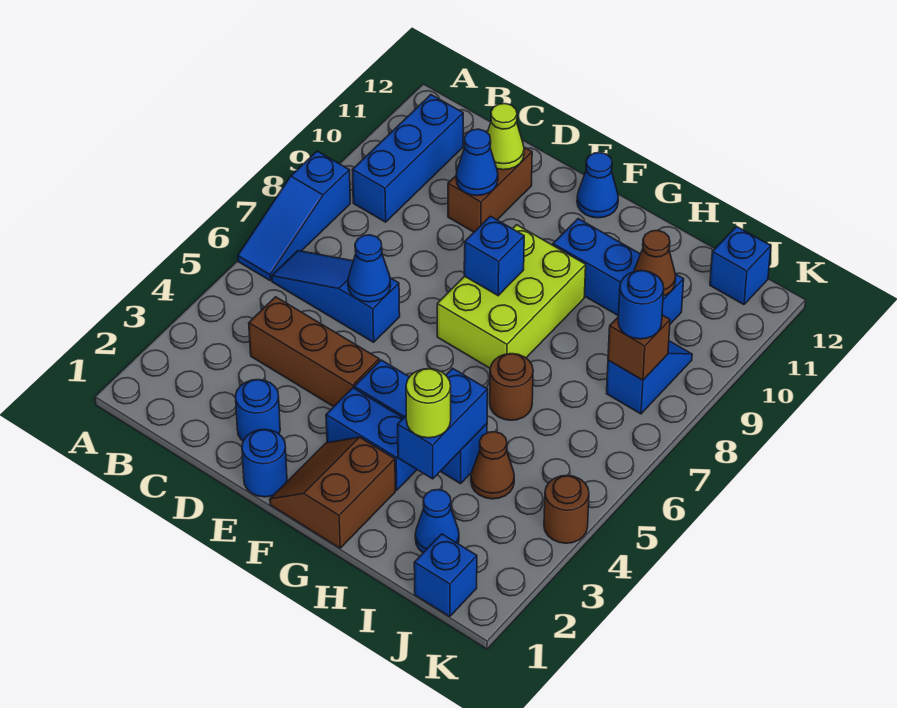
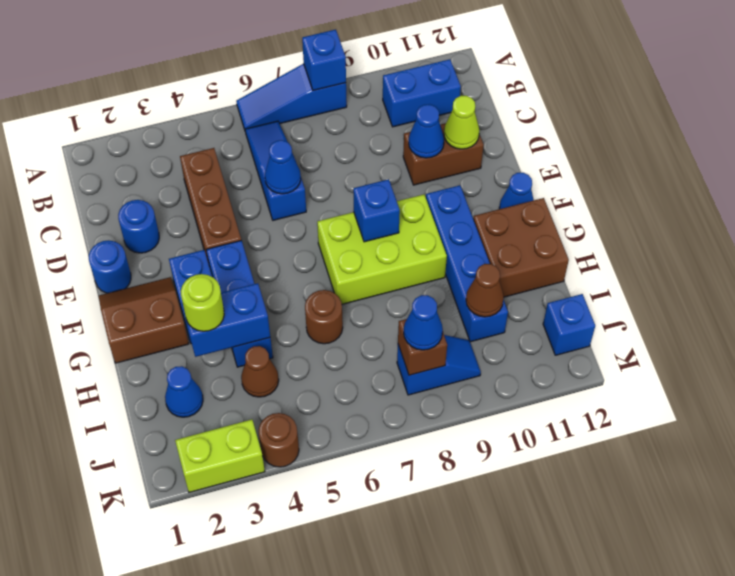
blue 1x3 brick [352,95,463,222] -> blue 1x2 brick [383,59,461,127]
blue 1x3 brick [553,219,684,324] -> blue 1x4 brick [426,185,508,342]
none -> brown 2x2 brick [473,198,569,297]
blue 1x1 brick [414,534,477,617] -> blue 1x1 brick moved to [302,30,346,90]
blue 1x1 round brick [618,271,664,339] -> blue 1x1 cone [404,295,443,350]
none -> lime 1x2 brick [175,420,265,492]

